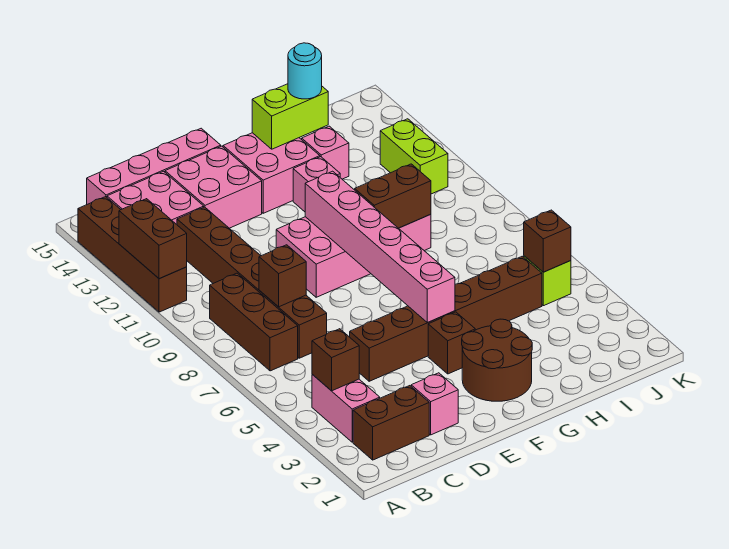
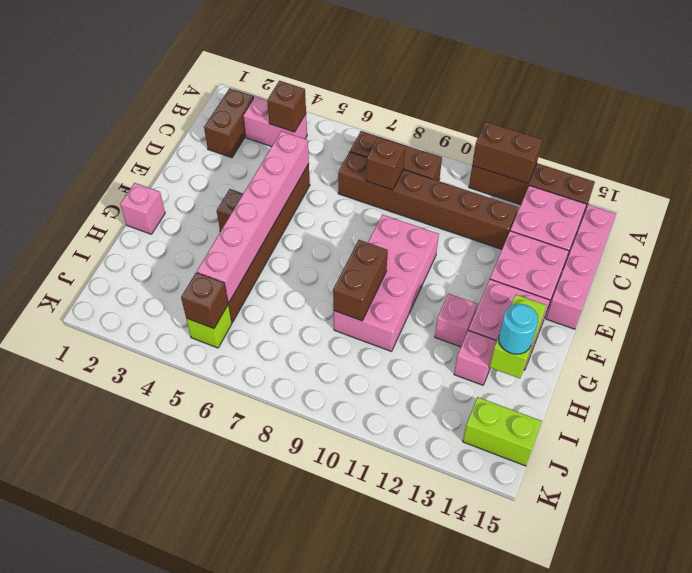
pink 1x1 brick [411,373,458,435] -> pink 1x1 brick moved to [120,183,165,234]
brown 2x2 round brick [462,319,532,401] -> none
pink 1x6 brick [305,171,455,323] -> pink 1x6 brick turned to [197,131,309,303]
lime 1x2 brick [380,119,448,194] -> lime 1x2 brick moved to [463,397,542,466]

